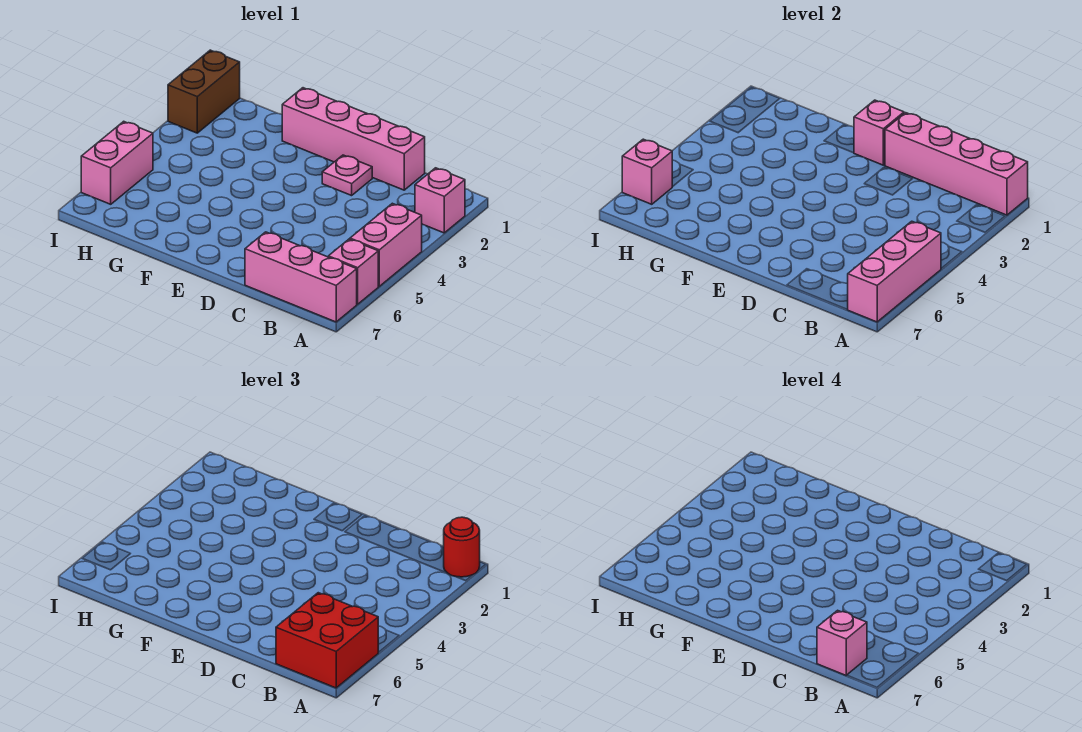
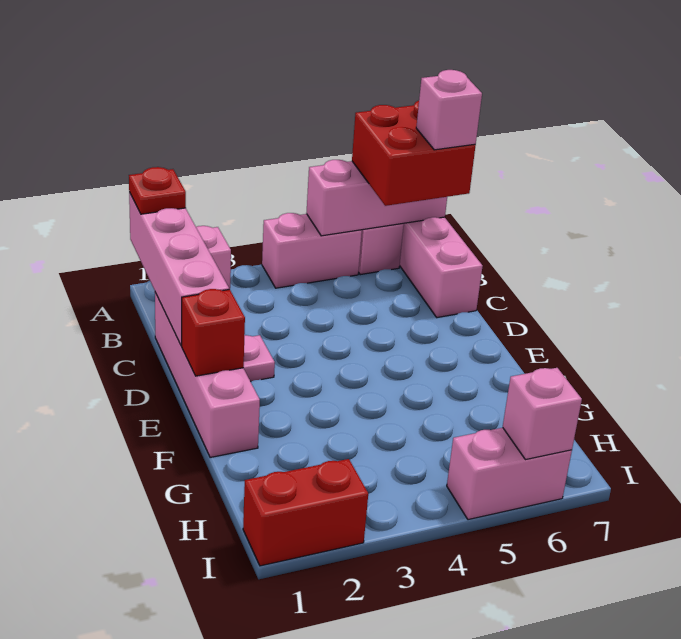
red 1x1 round brick [444,517,480,577] -> red 1x1 plate [129,167,186,214]
pink 1x1 brick [854,100,904,165] -> red 1x1 brick [182,289,245,376]
brown 1x2 brick [168,50,240,133] -> red 1x2 brick [243,459,368,566]

